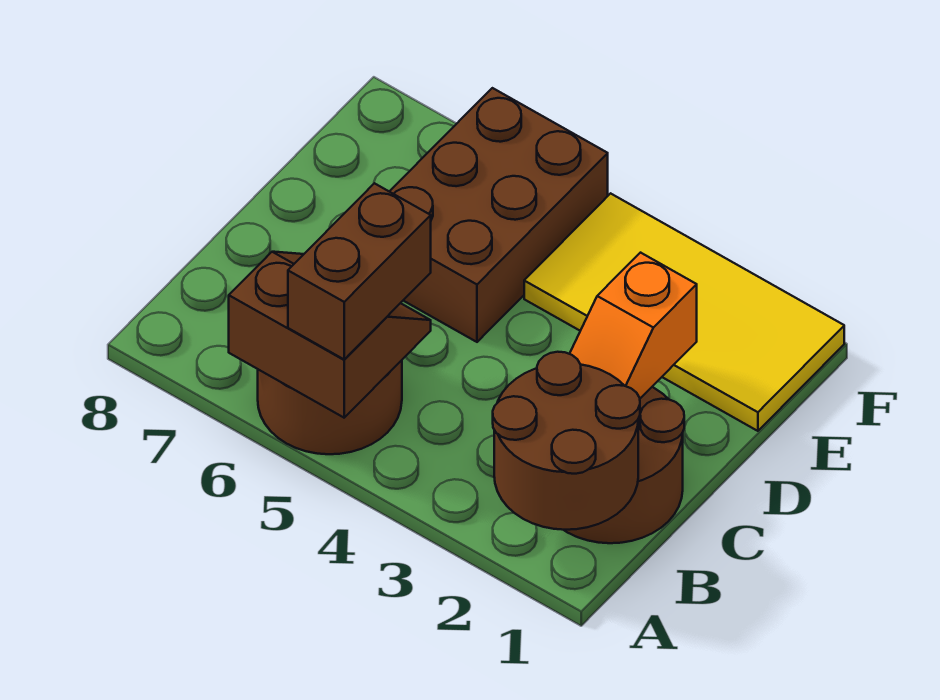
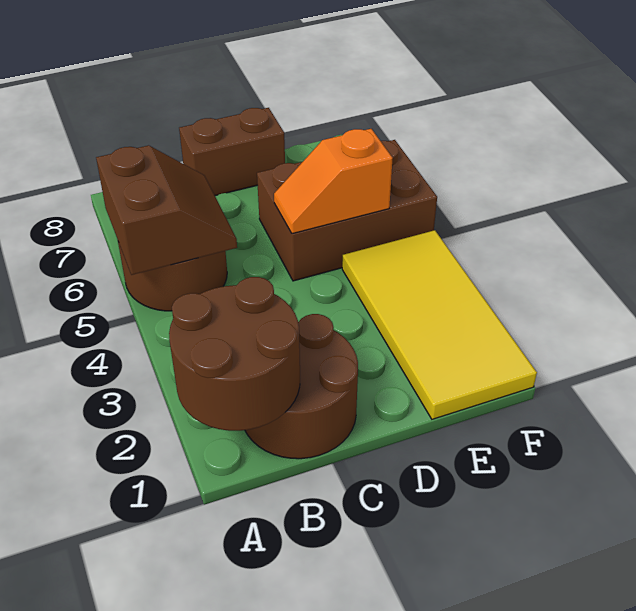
brown 1x2 brick [288,183,431,360] -> brown 1x2 brick moved to [179,108,285,196]
orange 1x2 slope [570,253,697,398] -> orange 1x2 slope moved to [274,129,393,234]

